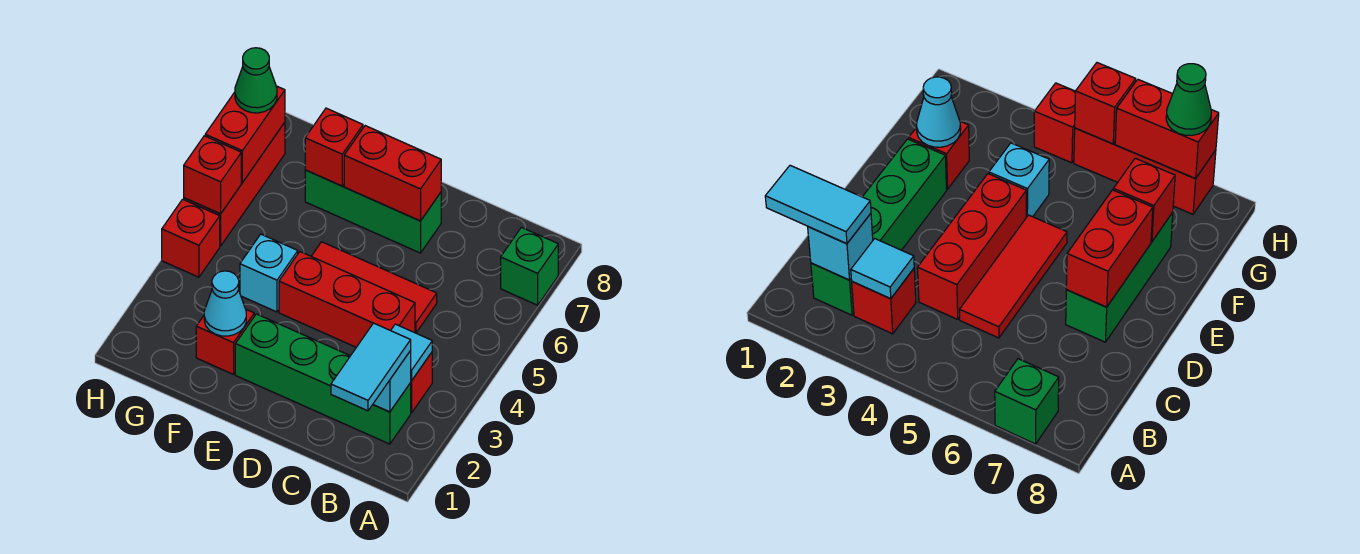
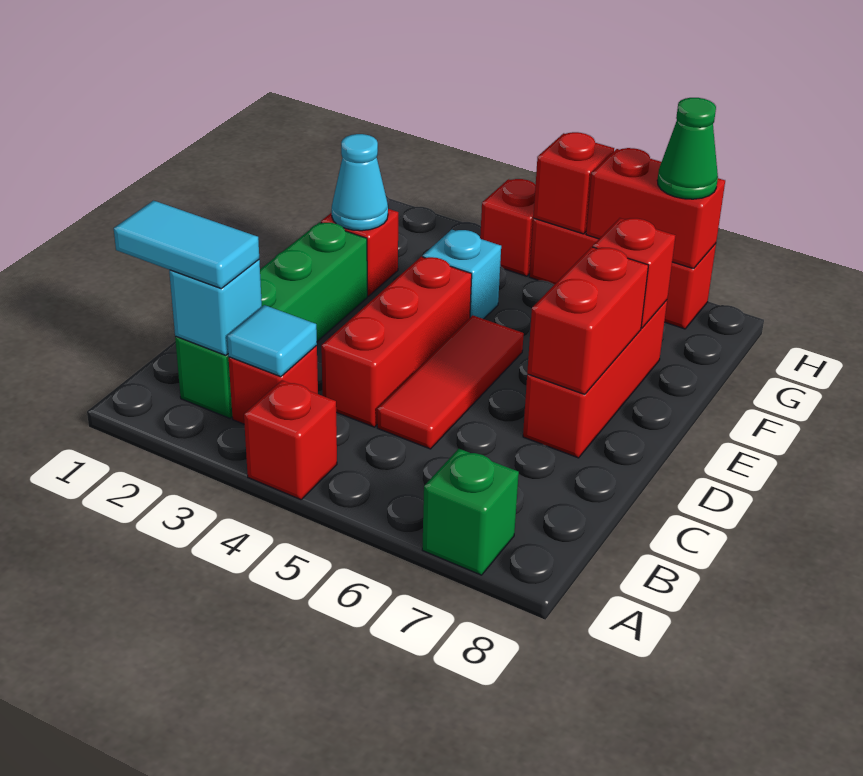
none -> red 1x1 brick [244,380,337,500]
green 1x3 brick [305,170,441,253] -> red 1x3 brick [523,300,667,458]

